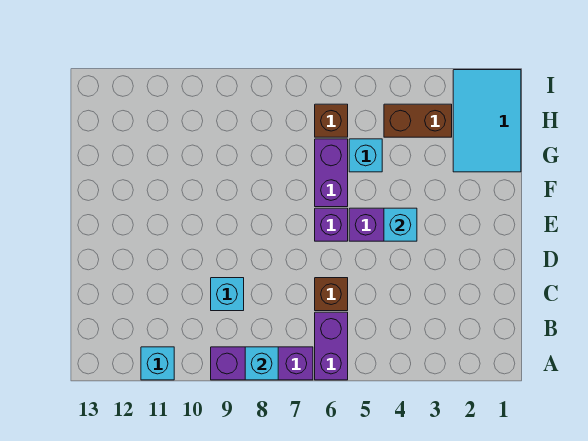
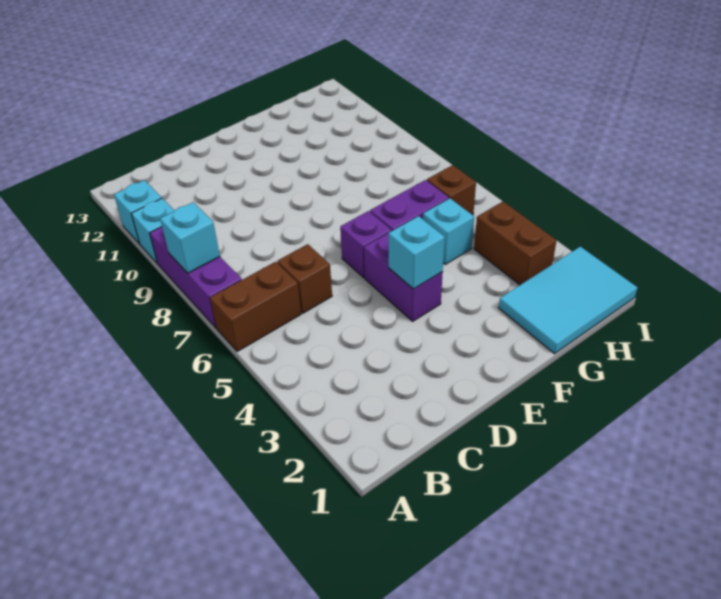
purple 1x2 brick [315,312,348,380] -> brown 1x2 brick [210,262,301,352]
cyan 1x1 brick [211,278,244,311] -> cyan 1x1 brick moved to [131,198,175,264]

